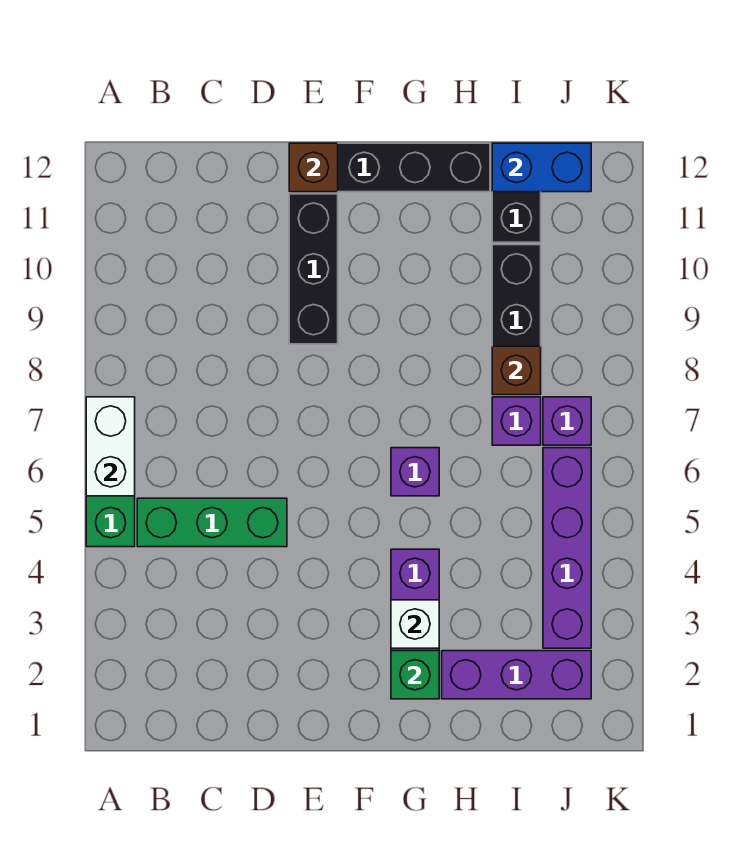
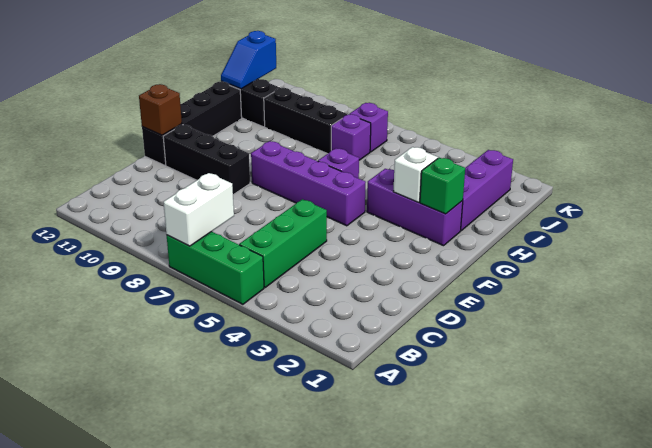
white 1x2 brick [86,397,135,496] -> white 1x2 brick turned to [164,173,234,246]
brown 1x1 brick [492,346,541,395] -> none
blue 1x2 brick [492,143,591,192] -> blue 1x2 slope [221,31,276,89]
purple 1x4 brick [543,448,591,648] -> purple 1x4 brick moved to [251,141,366,226]

